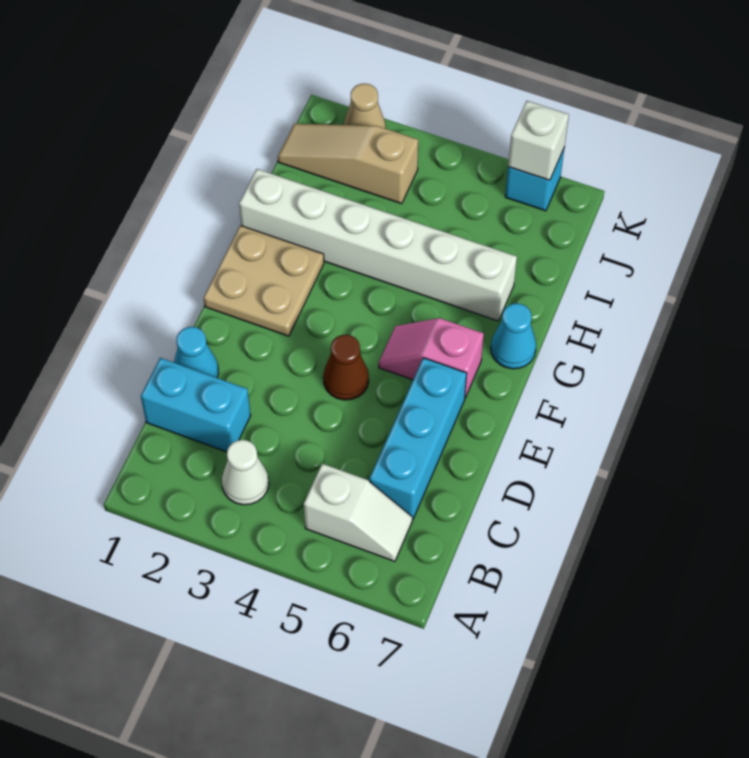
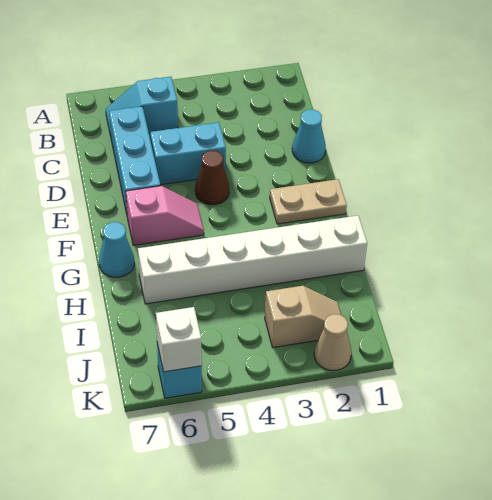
white 1x1 cone [222,440,269,505] -> none
white 1x2 slope [304,464,412,561] -> cyan 1x2 slope [106,77,178,136]
cyan 1x2 brick [141,358,251,452] -> cyan 1x2 brick moved to [150,122,226,185]
tan 2x2 plate [204,225,324,336] -> tan 1x2 plate [270,179,347,224]
tan 1x3 slope [278,124,418,204] -> tan 1x2 slope [265,286,341,348]

